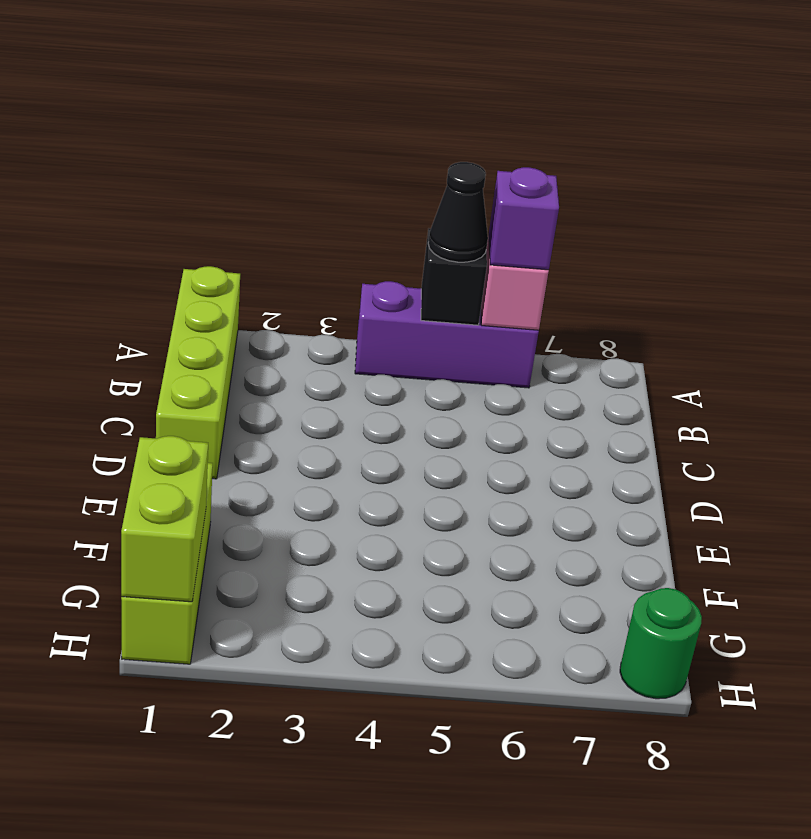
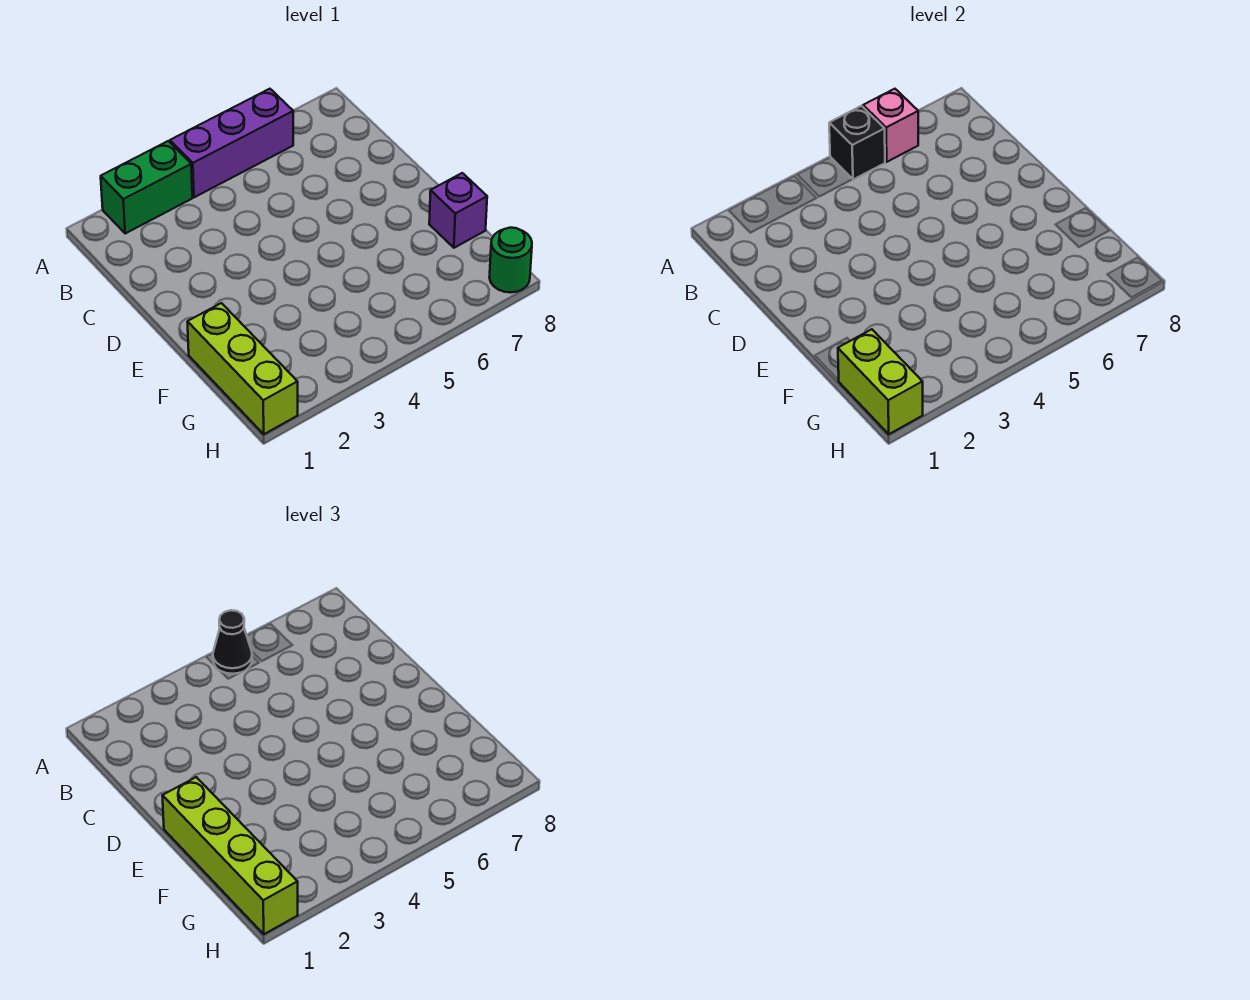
lime 1x4 brick [156,266,240,479] -> lime 1x4 brick moved to [162,777,298,934]
none -> green 1x2 brick [101,141,192,233]
purple 1x1 brick [489,167,559,270] -> purple 1x1 brick moved to [429,173,487,248]

